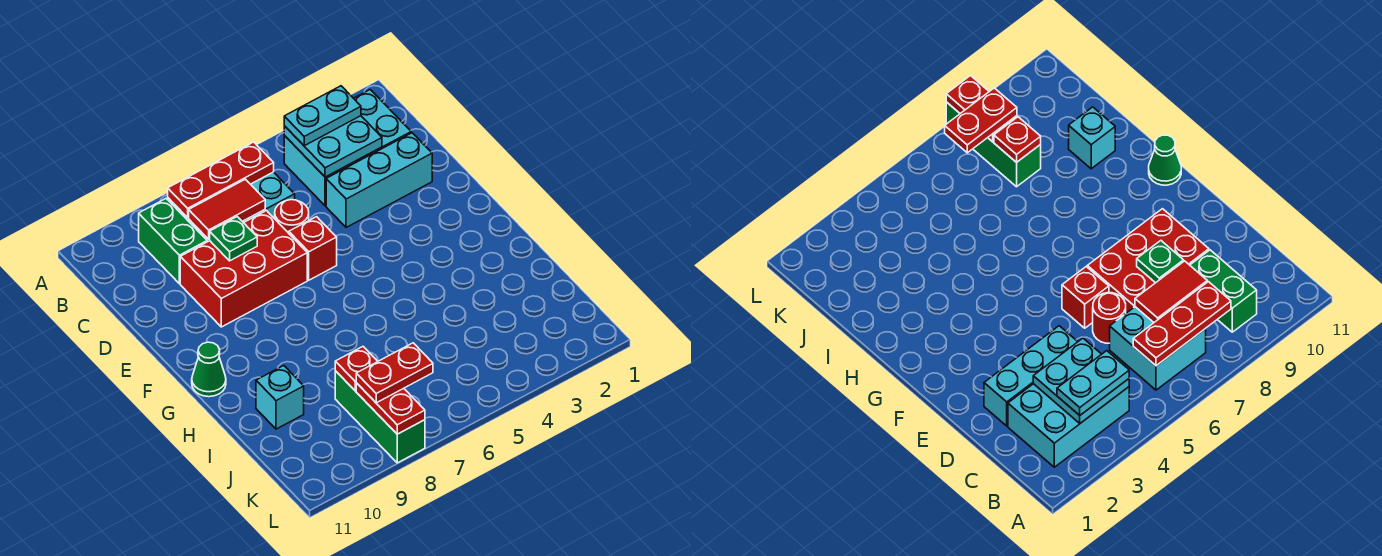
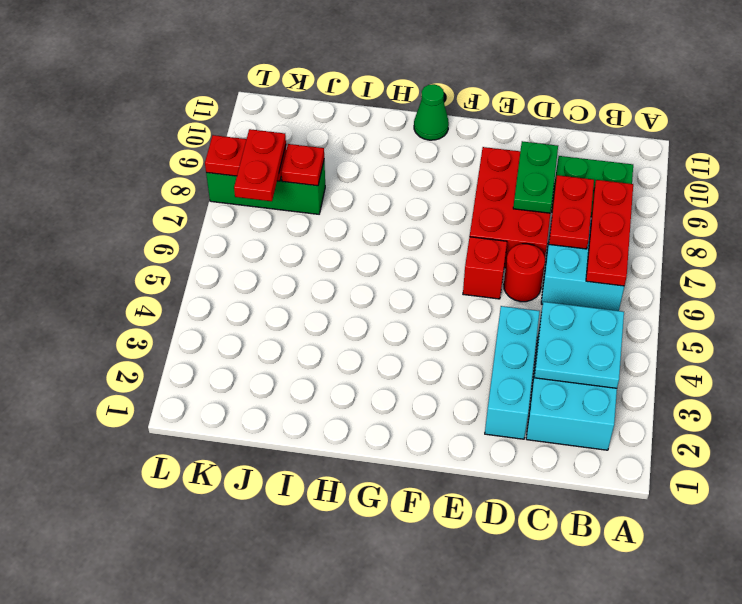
cyan 1x2 plate [284,86,361,146] -> none
red 1x2 tile [189,179,265,239] -> red 1x2 plate [549,175,594,249]
green 1x1 plate [210,217,257,261] -> green 1x2 plate [513,141,558,213]
cyan 1x1 brick [256,366,304,429] -> none

